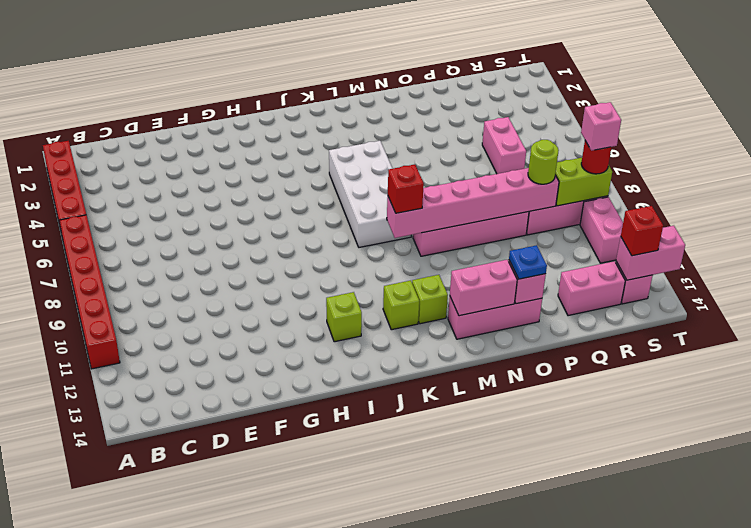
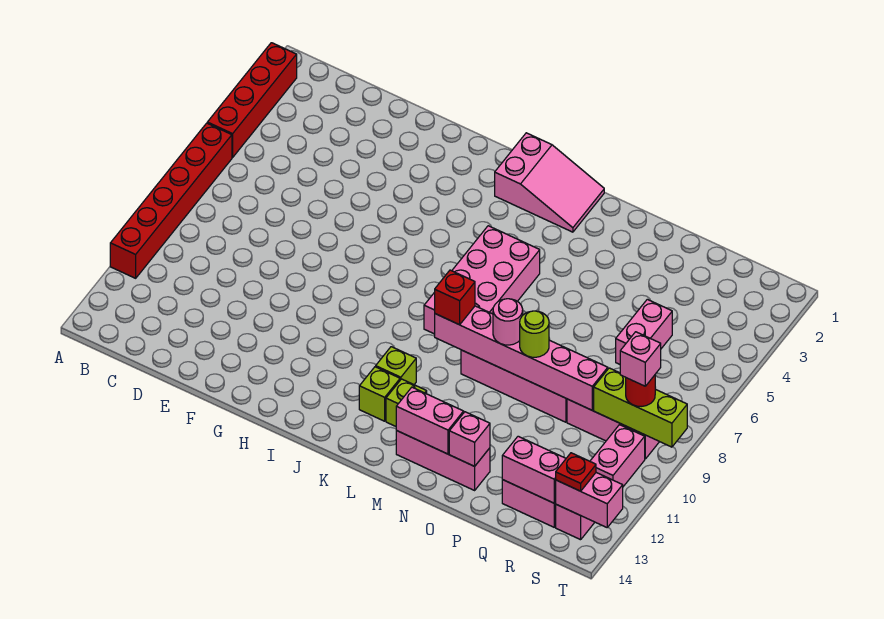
lime 1x1 brick [326,292,362,342] -> lime 1x1 brick moved to [376,347,416,384]
none -> pink 2x3 slope [495,133,604,232]
white 2x4 brick [329,141,411,247] -> pink 2x4 brick [424,226,540,334]
none -> pink 1x1 round brick [493,299,523,345]
blue 1x1 plate [509,245,547,279] -> none
lime 1x1 round brick [528,140,559,184] -> lime 1x1 round brick moved to [520,311,549,357]
none -> pink 1x2 brick [502,436,566,503]
lime 1x2 brick [555,158,612,206] -> lime 1x3 brick [594,368,687,447]
red 1x1 brick [621,206,663,256] -> red 1x1 plate [556,453,596,491]

